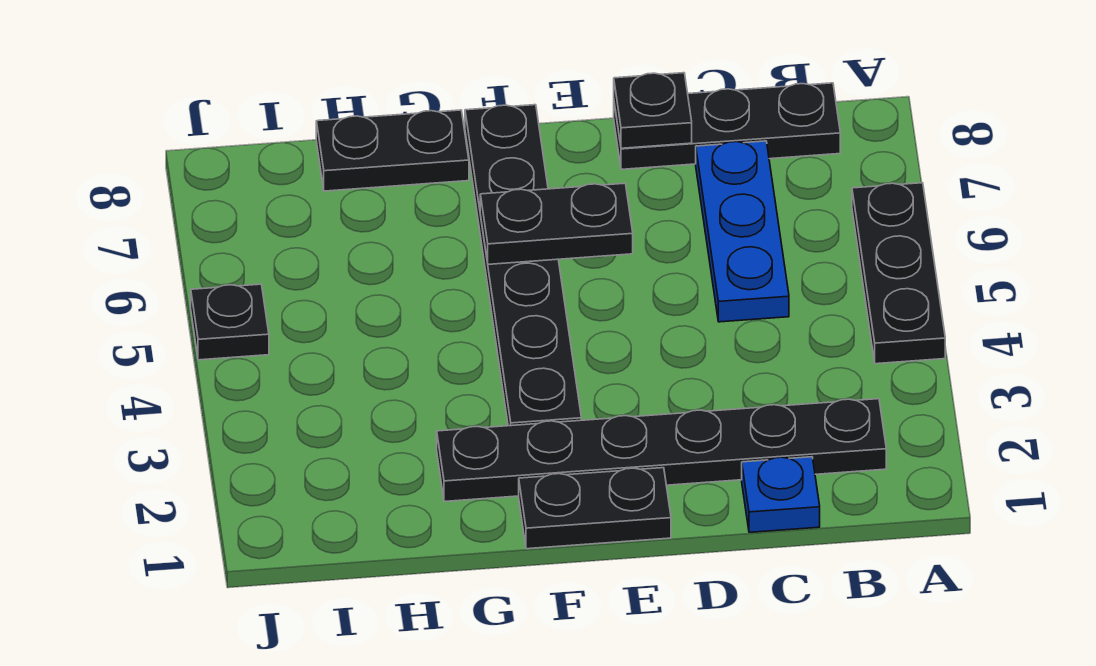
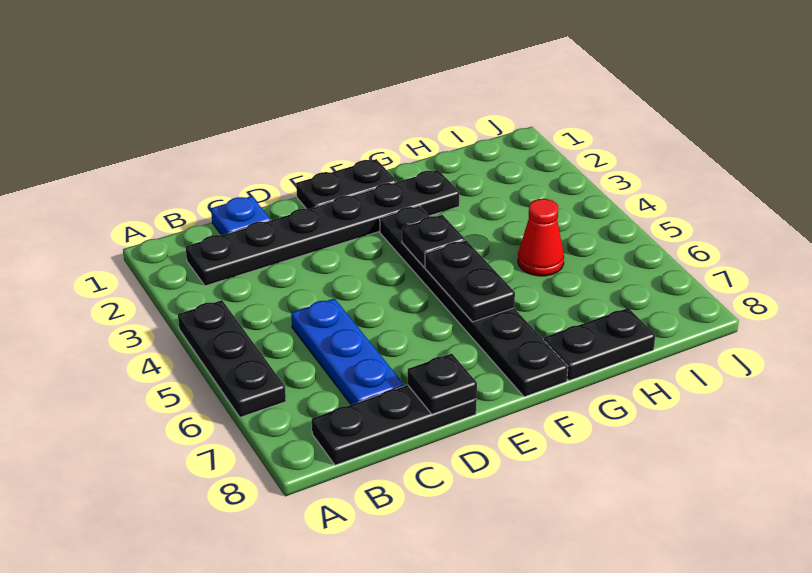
black 1x2 plate [480,183,633,264] -> black 1x2 plate turned to [425,240,515,322]
none -> red 1x1 cone [518,199,564,276]
black 1x1 plate [191,284,269,360] -> black 1x1 plate moved to [402,215,465,267]

